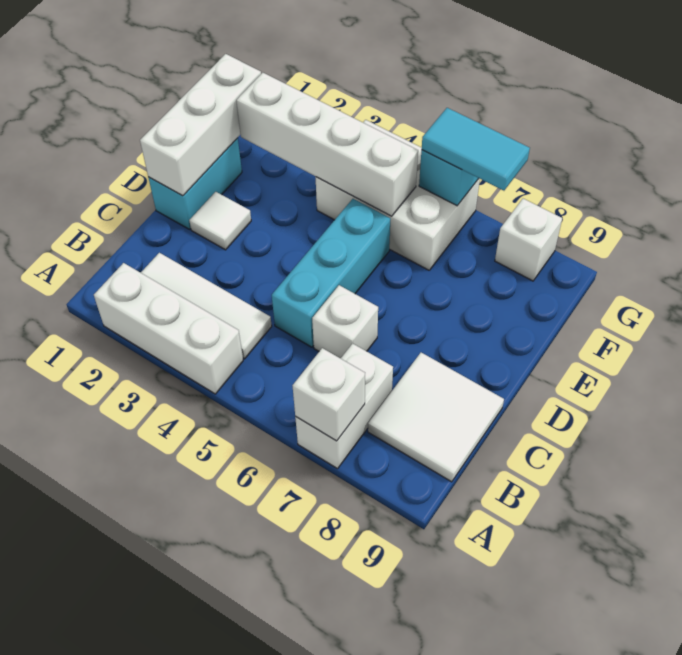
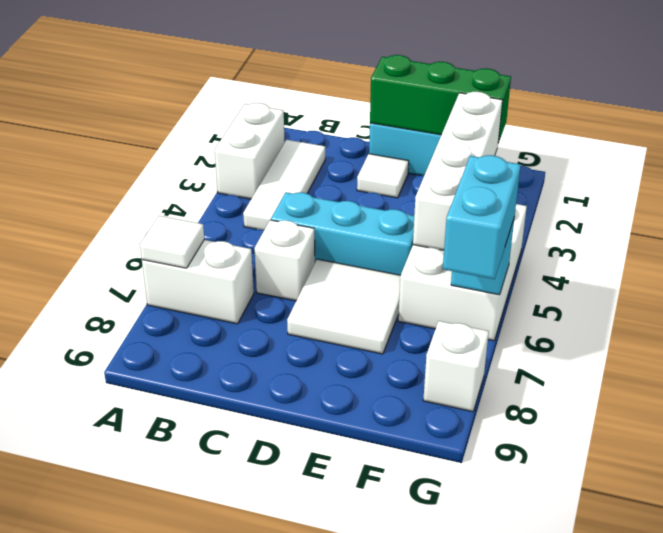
white 1x3 brick [94,263,243,394] -> white 1x2 brick [215,103,285,199]
white 1x1 brick [293,348,365,441] -> white 1x1 tile [140,216,204,268]
white 2x2 tile [368,353,504,482] -> white 2x2 tile moved to [287,259,400,354]
white 1x3 brick [140,54,261,196] -> green 1x3 brick [370,55,511,143]
cyan 1x2 tile [422,108,530,191] -> cyan 1x2 brick [443,155,521,279]

